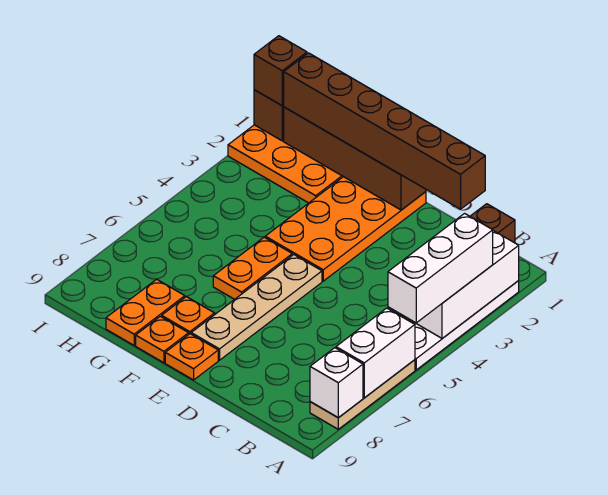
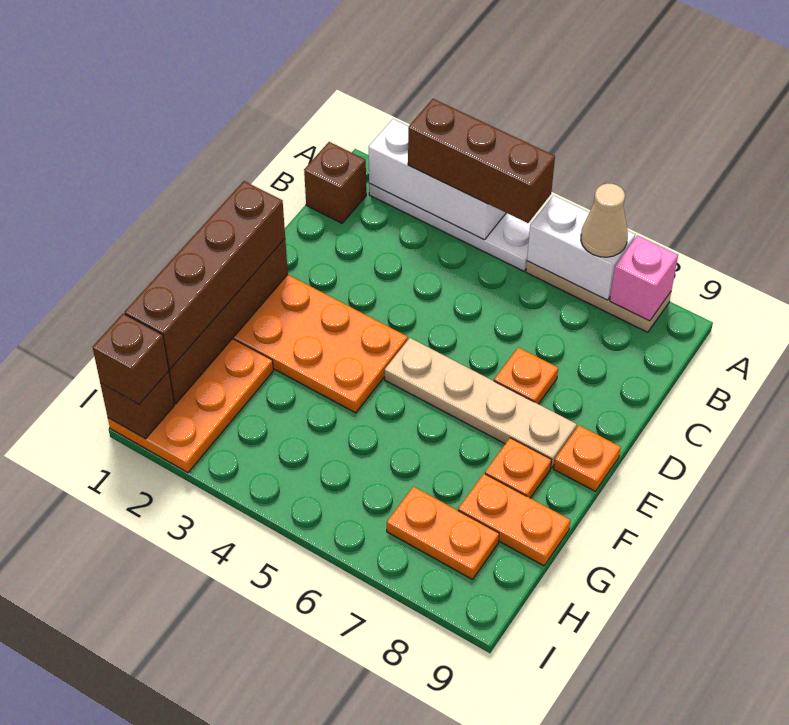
white 1x3 brick [388,214,493,323] -> brown 1x3 brick [408,99,555,223]
none -> tan 1x1 cone [581,183,628,257]
white 1x1 brick [310,348,363,418] -> pink 1x1 brick [610,236,678,321]
brown 1x6 brick [284,53,485,209] -> brown 1x4 brick [125,181,285,369]
orange 1x2 plate [213,237,292,299] -> orange 1x2 plate moved to [387,487,499,579]
orange 1x1 plate [136,316,189,363] -> orange 1x1 plate moved to [494,347,558,404]

